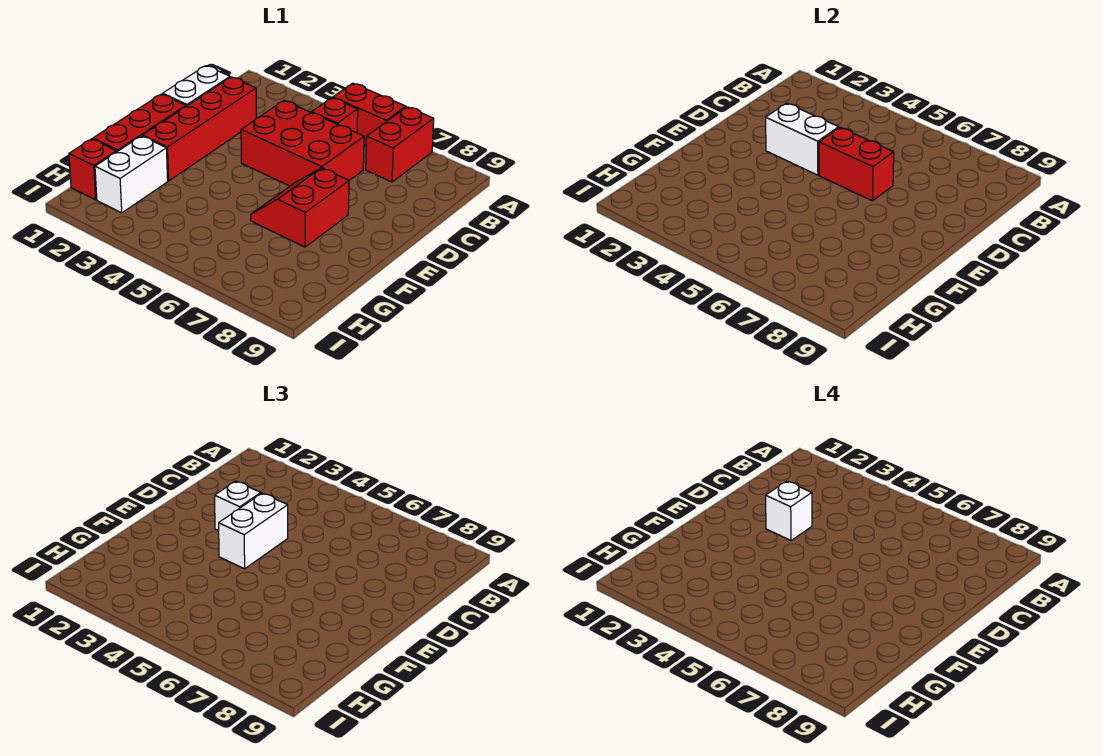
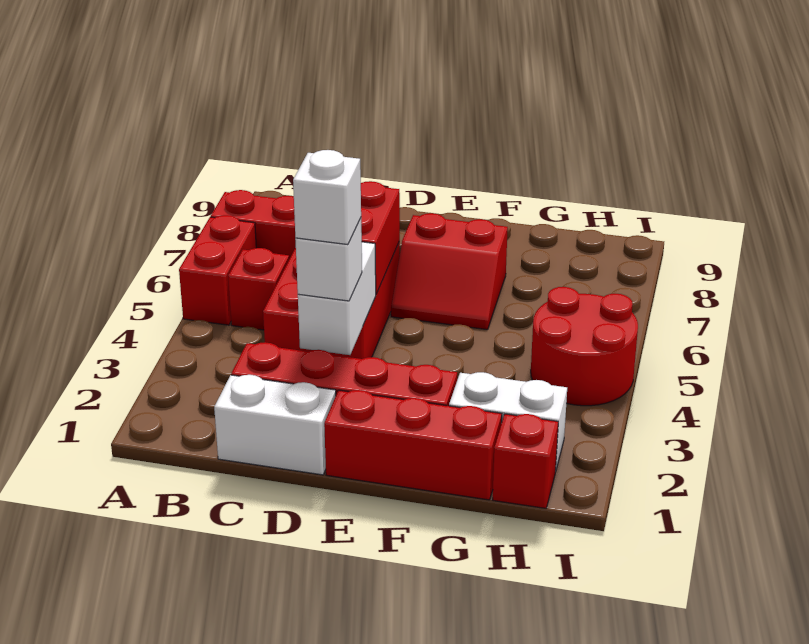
white 1x2 brick [219,493,288,569] -> none
none -> red 2x2 round brick [531,287,638,406]

